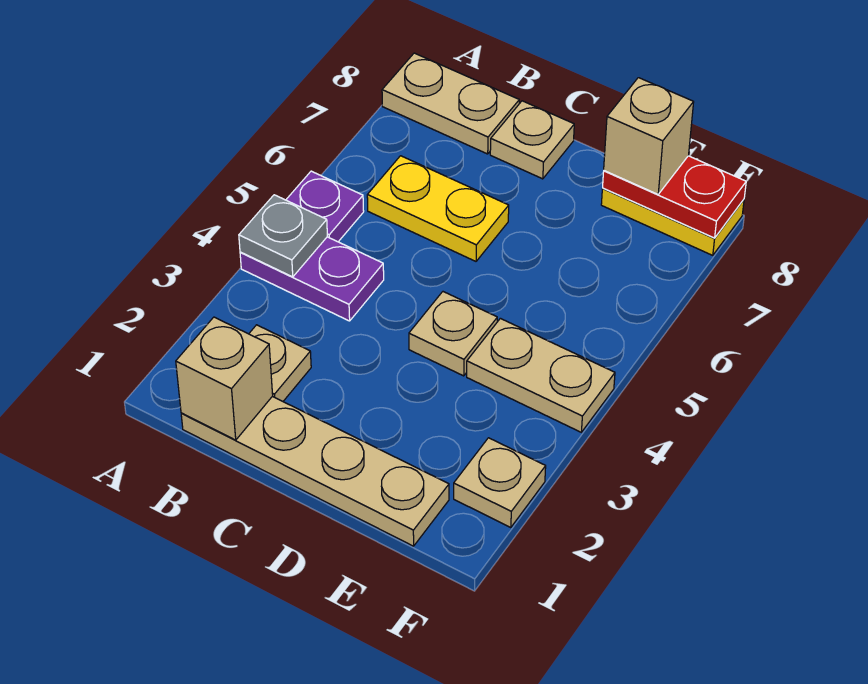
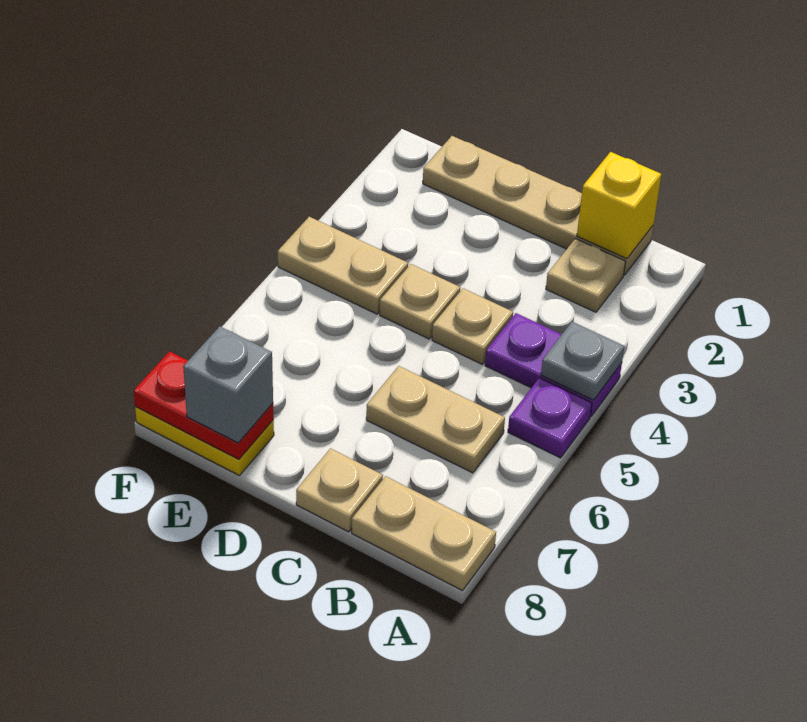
tan 1x1 brick [176,317,273,440] -> yellow 1x1 brick [577,152,661,259]
yellow 1x2 plate [367,156,509,261] -> tan 1x2 plate [366,366,505,473]
tan 1x1 brick [604,78,694,194] -> grey 1x1 brick [183,326,273,443]
tan 1x1 plate [454,438,546,528] -> tan 1x1 plate moved to [432,288,513,364]

